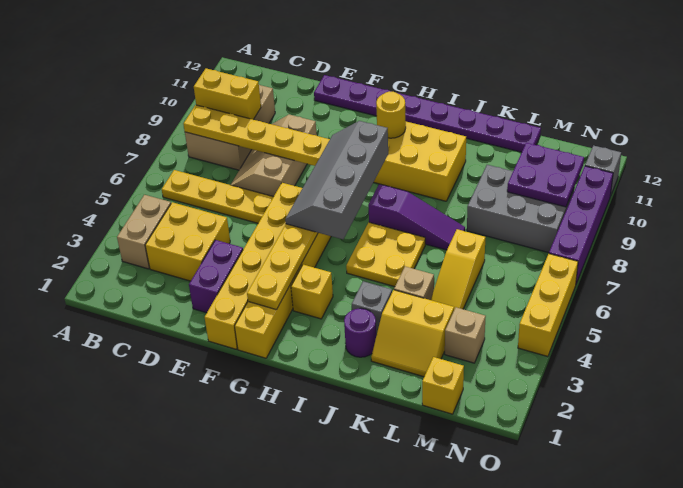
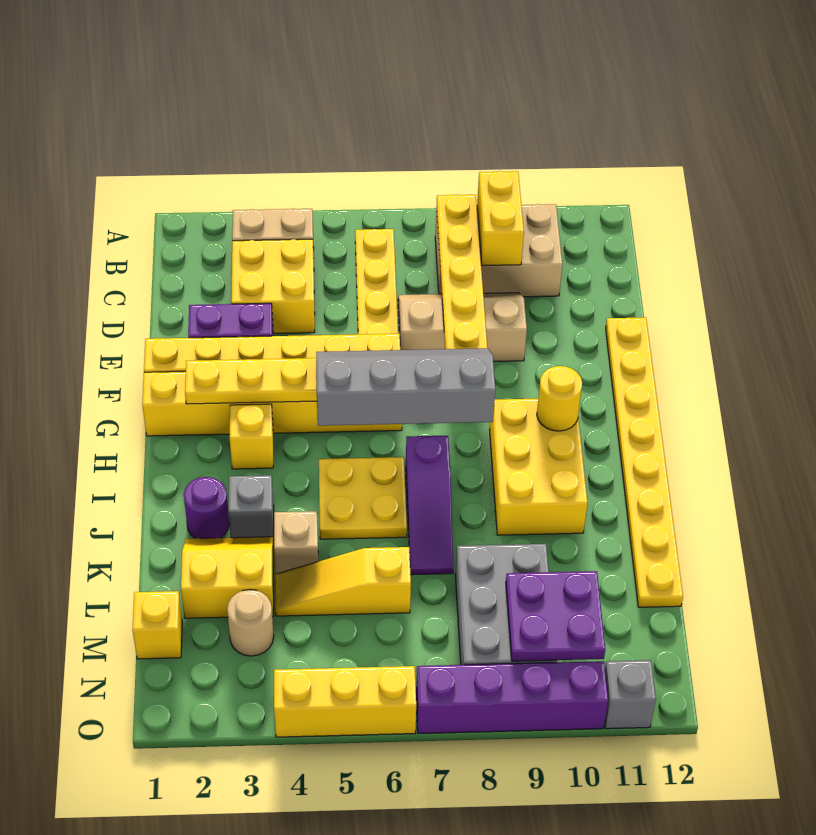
purple 1x8 plate [314,75,541,152] -> yellow 1x8 plate [606,317,683,607]
yellow 2x2 slope [371,290,454,377] -> yellow 2x2 slope turned to [181,537,274,618]
tan 1x1 brick [445,307,486,363] -> tan 1x1 round brick [227,589,274,656]

